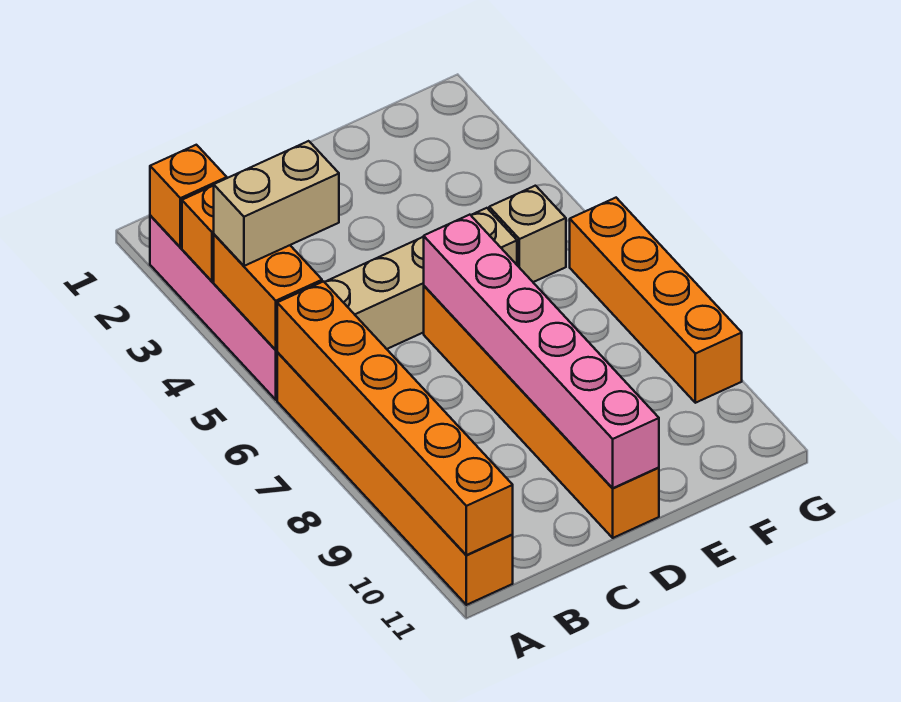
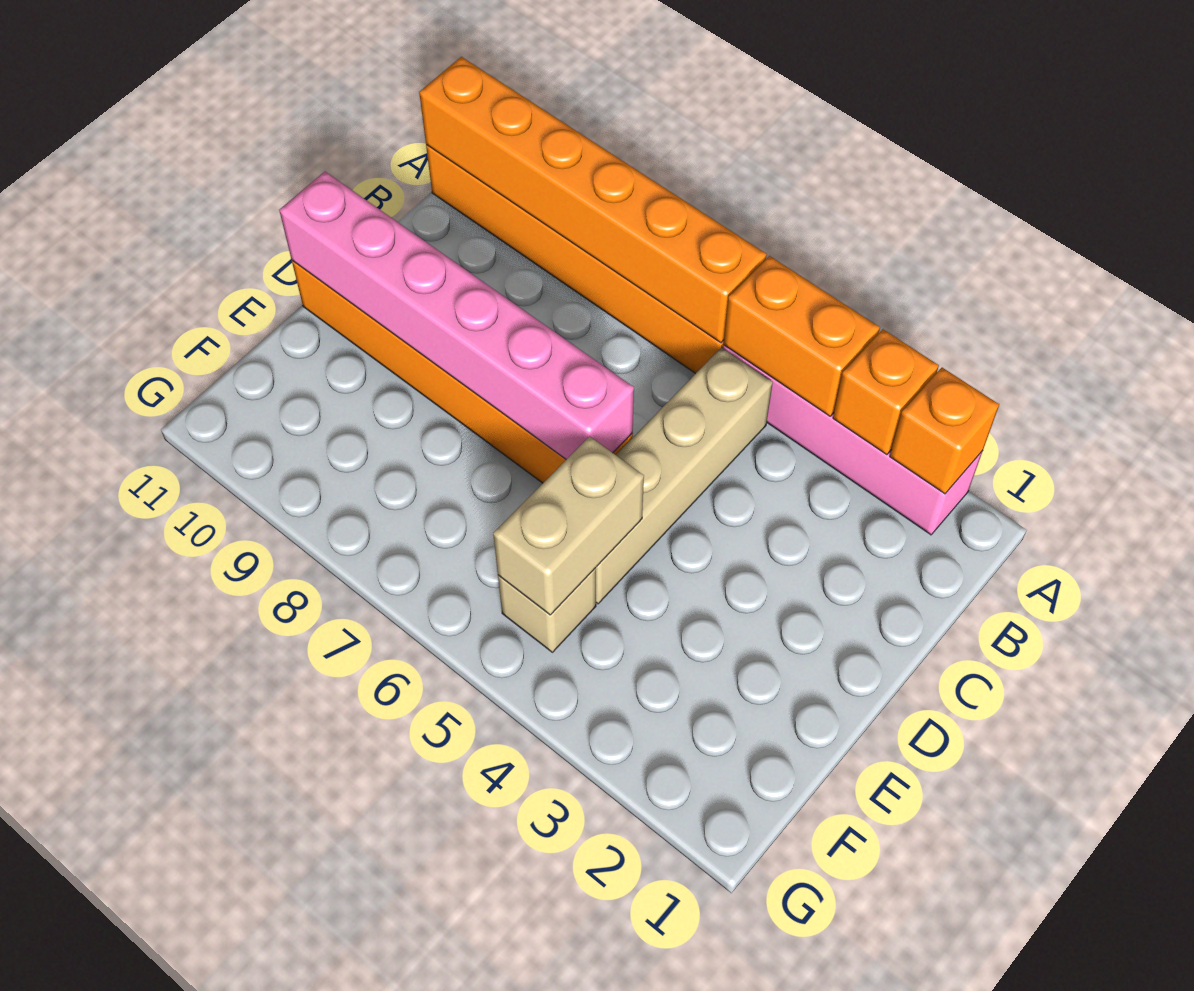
tan 1x2 brick [213,141,339,266] -> tan 1x2 brick moved to [493,436,644,615]
orange 1x4 brick [570,198,742,403] -> none

